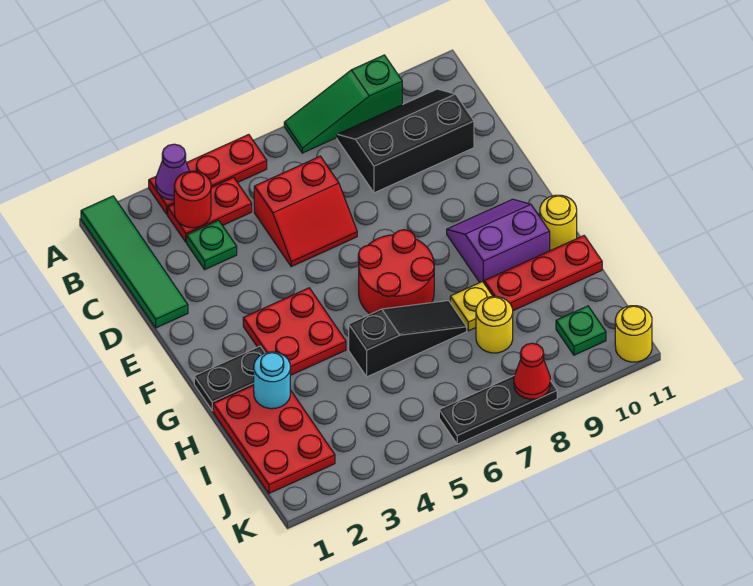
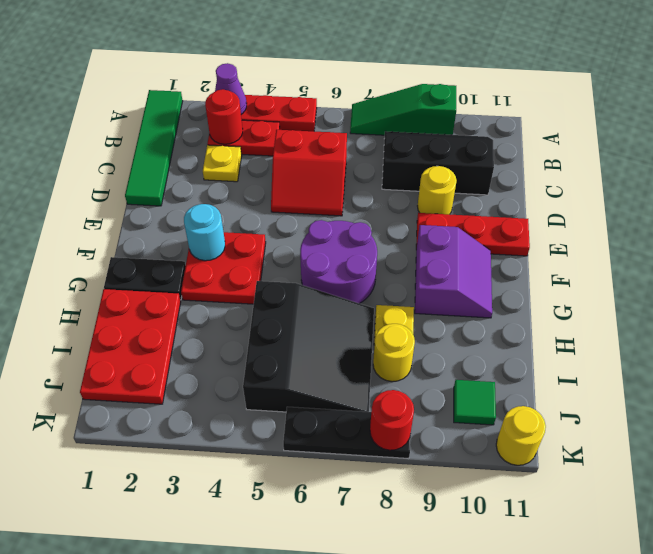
green 1x1 plate [187,220,237,269] -> yellow 1x1 plate [203,145,242,182]
red 2x2 round brick [358,230,434,314] -> purple 2x2 round brick [300,220,377,304]
purple 2x2 slope [447,199,550,283] -> purple 2x2 slope turned to [415,225,492,318]
yellow 1x1 round brick [540,195,577,250] -> yellow 1x1 round brick moved to [418,166,457,214]
cyan 1x1 round brick [254,352,290,409] -> cyan 1x1 round brick moved to [184,204,225,261]
black 1x3 slope [349,301,467,377] -> black 3x3 slope [243,281,374,412]
red 1x3 plate [484,236,602,311] -> red 1x3 plate moved to [416,213,530,256]
green 1x1 plate [556,306,606,355] -> green 1x1 tile [454,380,496,425]
red 1x1 cone [514,343,550,399] -> red 1x1 round brick [370,390,414,450]

